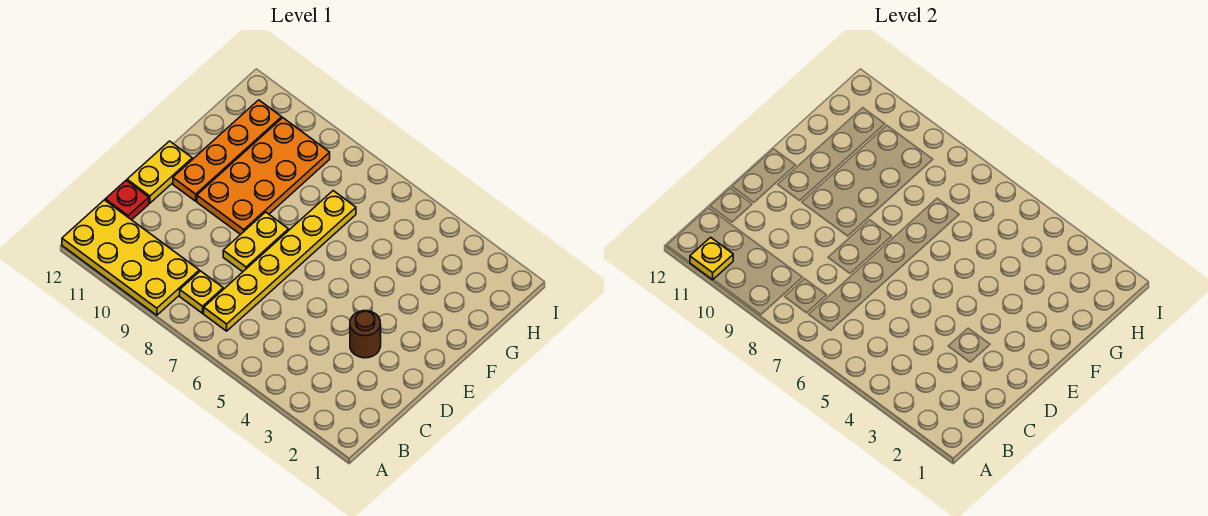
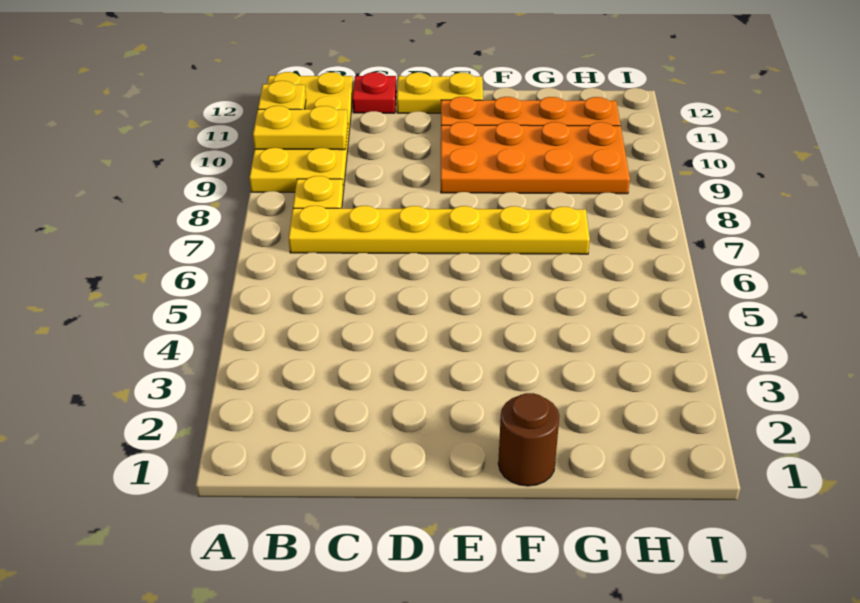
brown 1x1 round brick [350,311,381,358] -> brown 1x1 round brick moved to [498,393,559,486]
yellow 1x2 plate [223,212,289,272] -> yellow 1x2 plate moved to [253,106,348,150]

